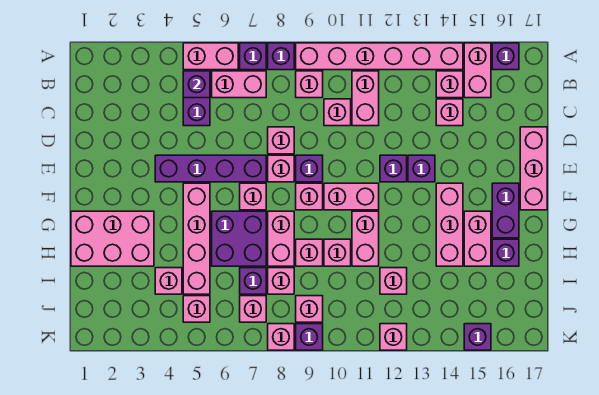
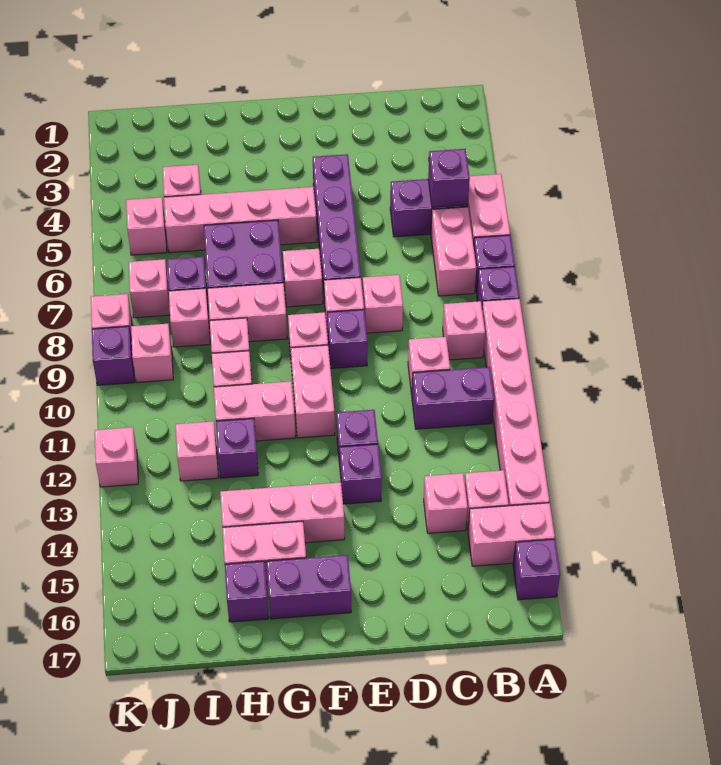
pink 1x2 brick [352,71,379,126] -> purple 1x2 brick [412,367,494,429]
pink 1x3 brick [520,127,547,210] -> none
pink 2x3 brick [71,211,154,266] -> none
purple 1x1 brick [464,324,491,350] -> purple 1x1 brick moved to [216,418,258,478]

